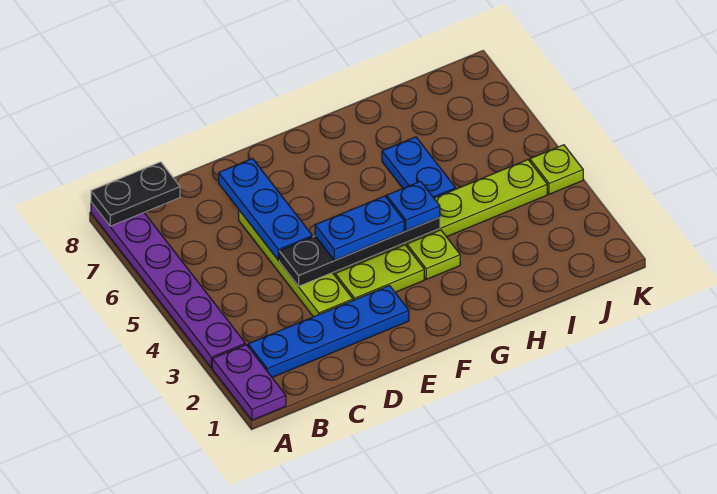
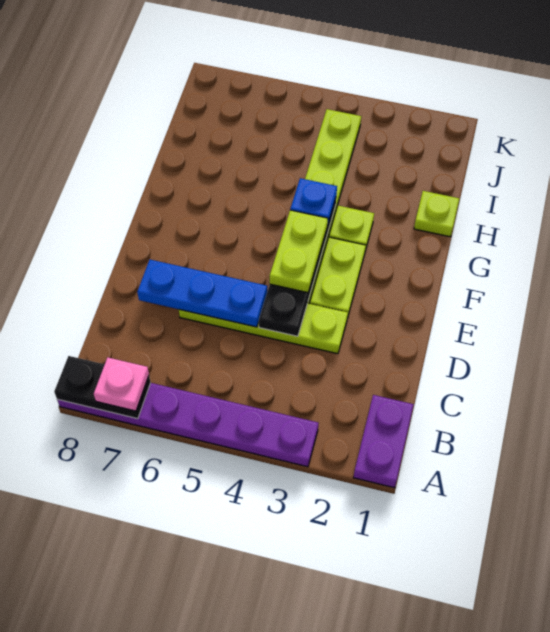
purple 1x2 plate [212,345,286,420] -> purple 1x2 plate turned to [353,395,414,488]
none -> pink 1x1 plate [94,357,149,411]
black 1x2 plate [91,162,180,226] -> black 1x2 plate turned to [54,356,151,419]
blue 1x4 plate [248,286,409,377] -> none
blue 1x2 plate [315,196,404,260] -> lime 1x2 plate [270,210,328,293]
blue 1x2 plate [382,137,456,198] -> none
lime 1x1 plate [530,145,583,194] -> lime 1x1 plate moved to [414,191,459,237]

